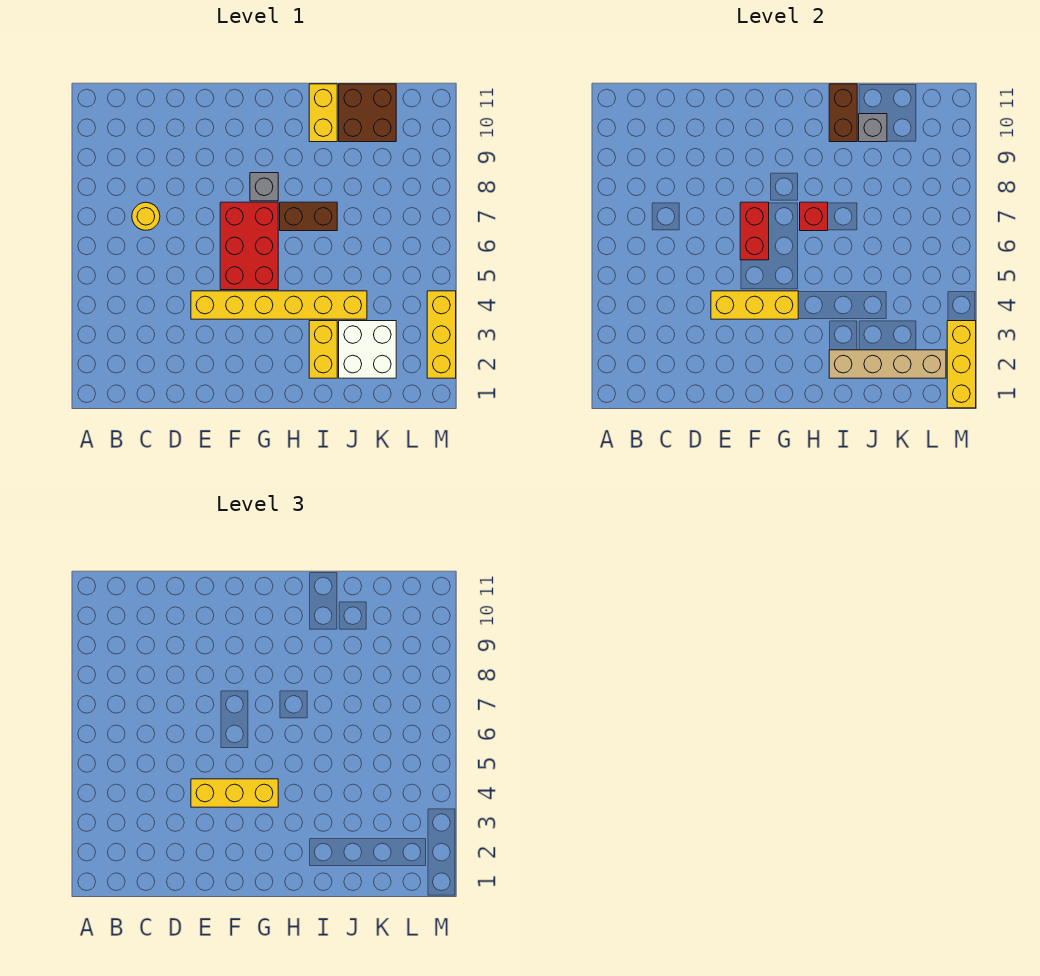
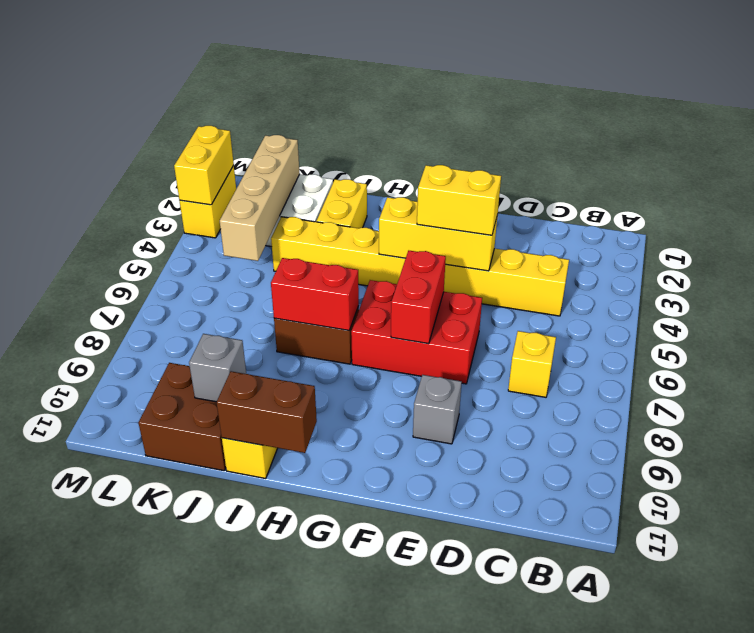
yellow 1x1 round brick [132,202,160,230] -> yellow 1x1 brick [508,331,556,397]
yellow 1x6 brick [191,291,367,319] -> yellow 1x8 brick [271,217,569,316]
yellow 1x3 brick [191,779,278,807] -> yellow 1x2 brick [417,165,501,235]
red 2x3 brick [220,202,278,290] -> red 2x3 brick turned to [351,280,482,384]
grey 1x1 brick [250,173,278,201] -> grey 1x1 brick moved to [413,375,462,444]
red 1x1 brick [800,202,828,231] -> red 1x2 brick [271,258,359,331]
tan 1x4 brick [829,350,946,378] -> tan 1x4 brick turned to [220,135,300,261]
brown 1x2 brick [829,84,857,142] -> brown 1x2 brick turned to [217,371,317,453]
yellow 1x3 brick [947,321,976,408] -> yellow 1x2 brick [174,126,234,205]
yellow 1x3 brick [427,291,456,378] -> yellow 1x2 brick [179,165,236,238]

